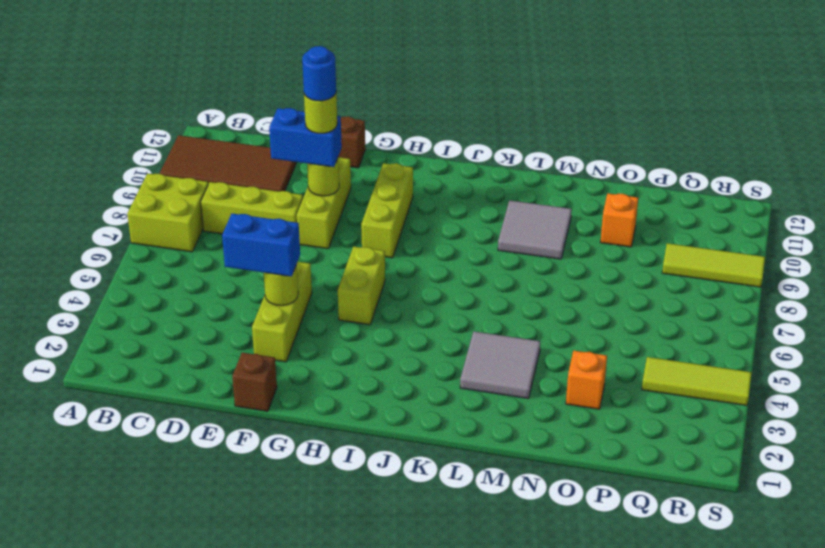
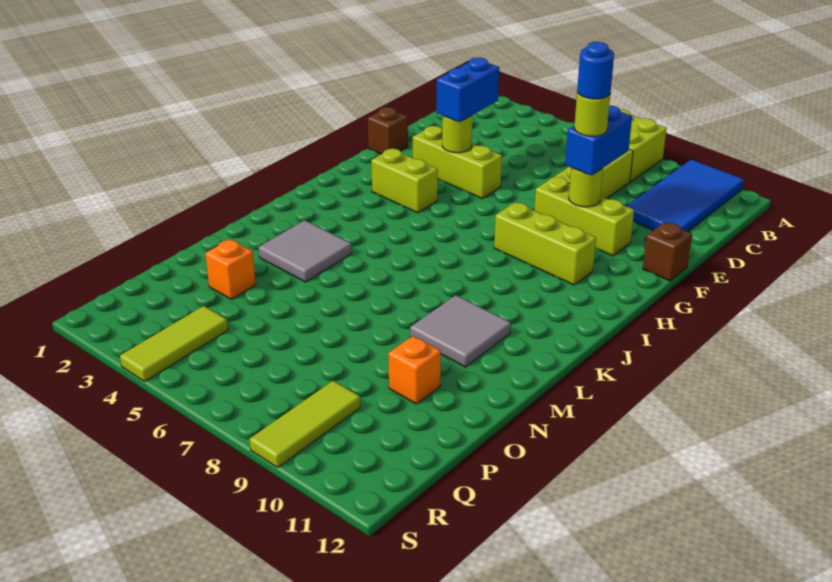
brown 2x4 tile [160,135,297,192] -> blue 2x4 tile [627,159,744,232]
lime 1x2 brick [338,246,385,325] -> lime 1x2 brick moved to [371,149,438,213]

